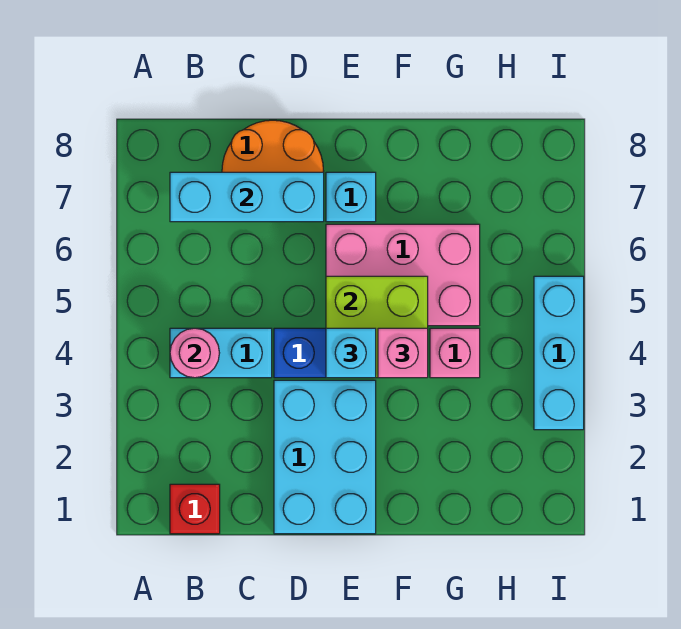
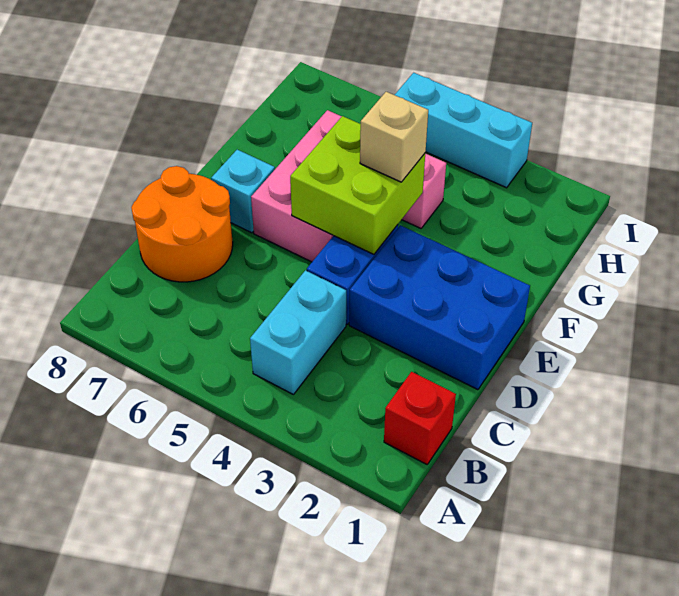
pink 1x1 round brick [170,328,219,378] -> none
cyan 1x3 brick [170,172,324,222] -> none
cyan 2x3 brick [274,380,376,534] -> blue 2x3 brick [349,225,530,390]
cyan 1x1 brick [326,328,376,378] -> none
pink 1x1 brick [378,328,428,378] -> tan 1x1 brick [360,92,428,182]

